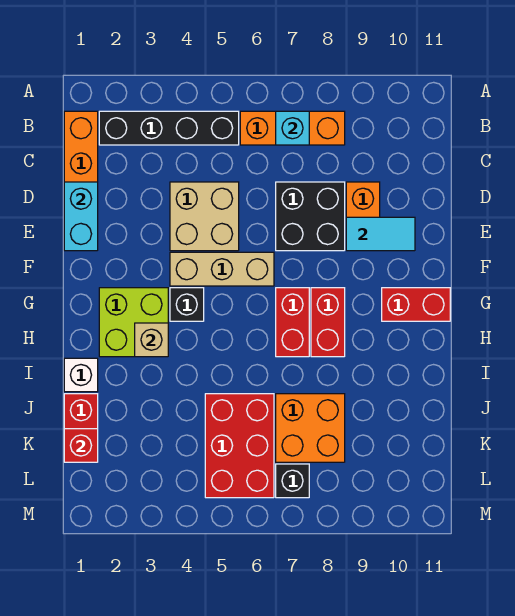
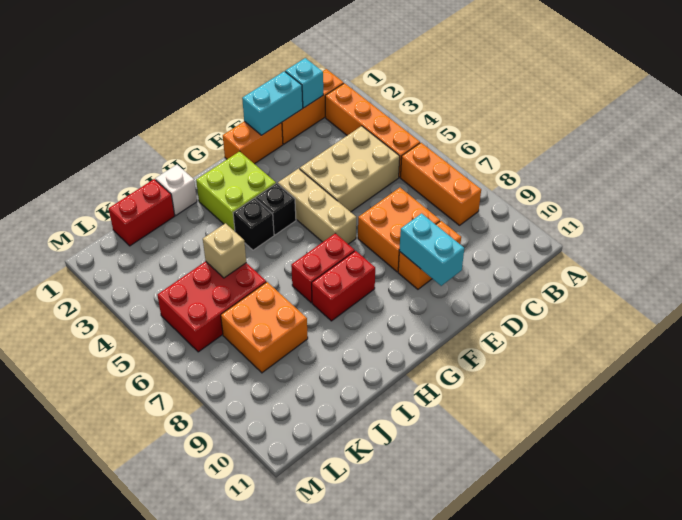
black 1x4 brick [99,111,239,145] -> orange 1x4 brick [325,83,420,177]
cyan 1x1 brick [276,111,309,145] -> cyan 1x1 brick moved to [285,58,323,108]
tan 2x2 brick [170,182,239,251] -> tan 2x3 brick [300,126,400,212]
black 2x2 brick [276,182,345,251] -> orange 2x2 brick [358,188,440,272]
none -> orange 1x2 brick [223,121,283,164]
cyan 1x2 tile [346,217,415,251] -> cyan 1x2 brick [399,213,464,286]
red 1x2 brick [382,288,450,321] -> none
tan 1x1 brick [135,323,168,357] -> tan 1x1 brick moved to [203,223,246,278]
red 1x1 brick [64,429,98,462] -> none
black 1x1 brick [276,464,309,498] -> black 1x1 brick moved to [233,198,274,250]

